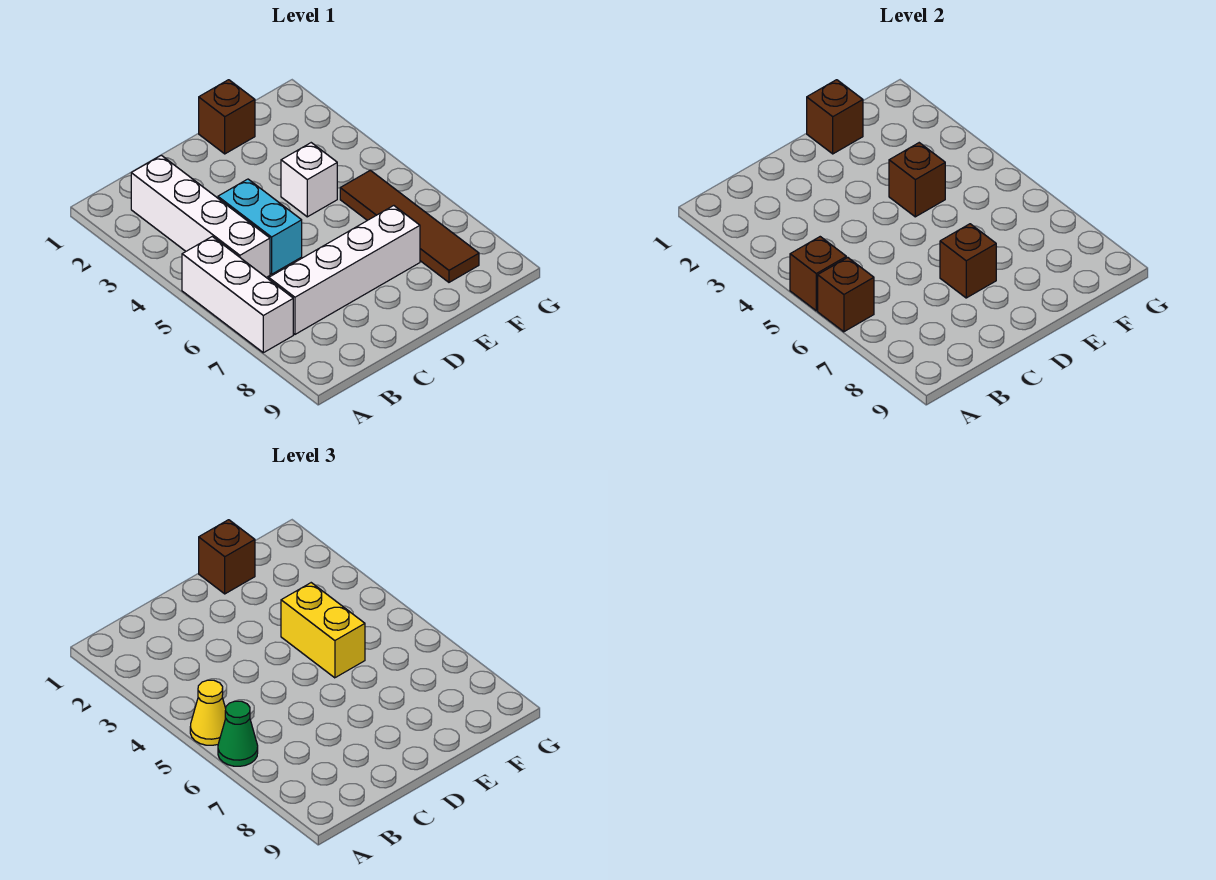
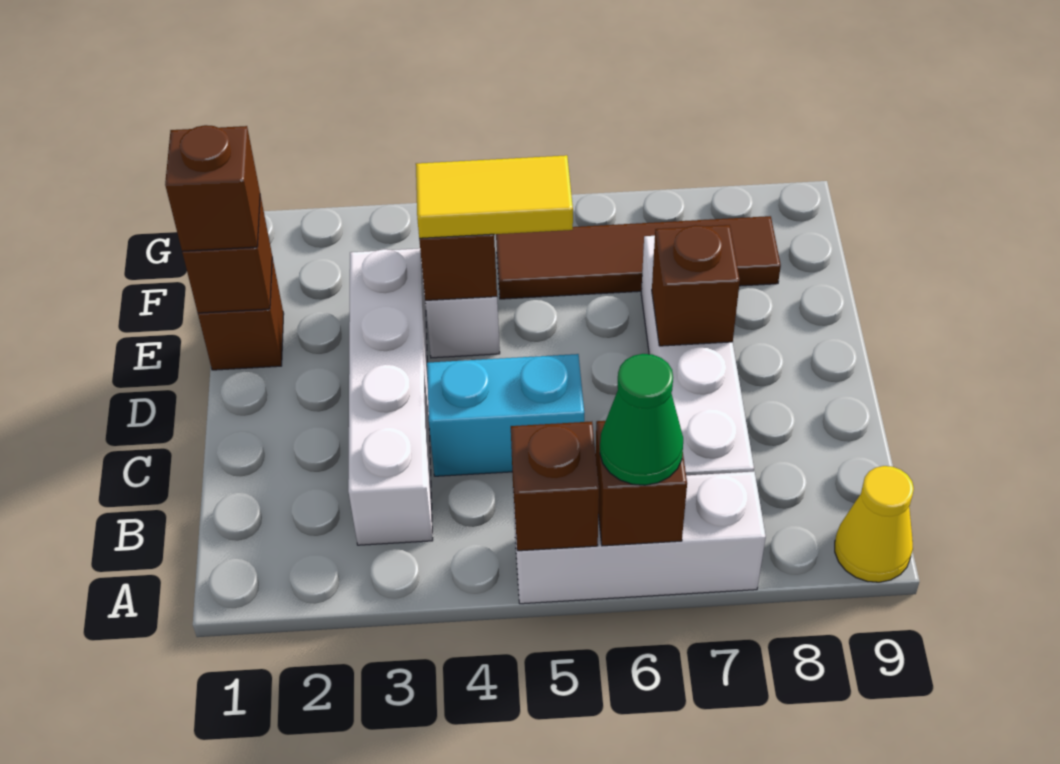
yellow 1x1 cone [190,680,226,745] -> yellow 1x1 cone moved to [835,466,914,582]
white 1x4 brick [131,155,270,277] -> white 1x4 brick turned to [348,248,433,545]
yellow 1x2 brick [281,583,365,678] -> yellow 1x2 tile [416,155,573,238]

